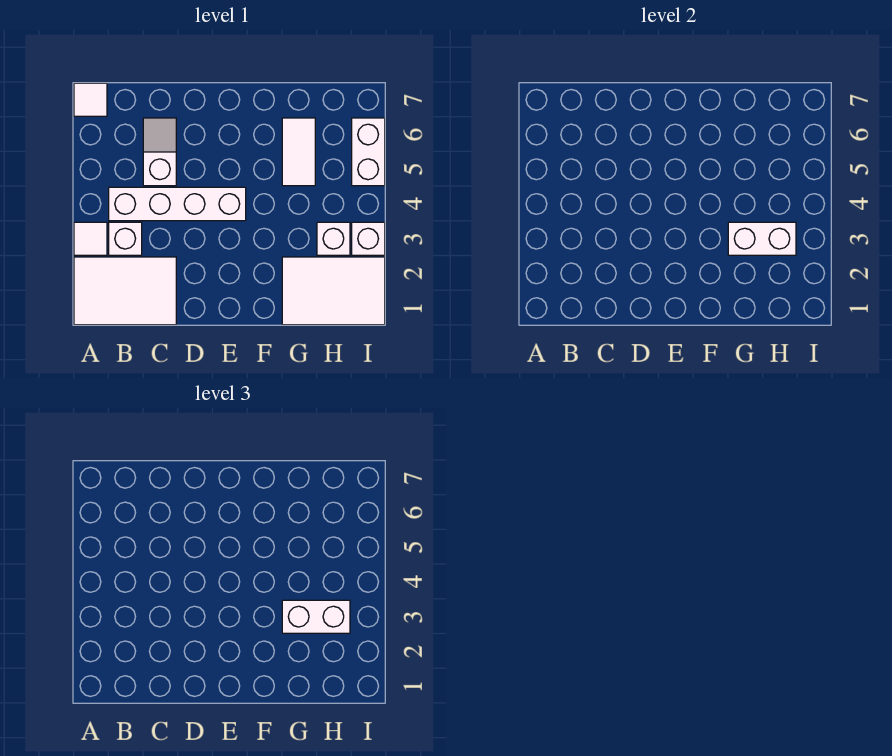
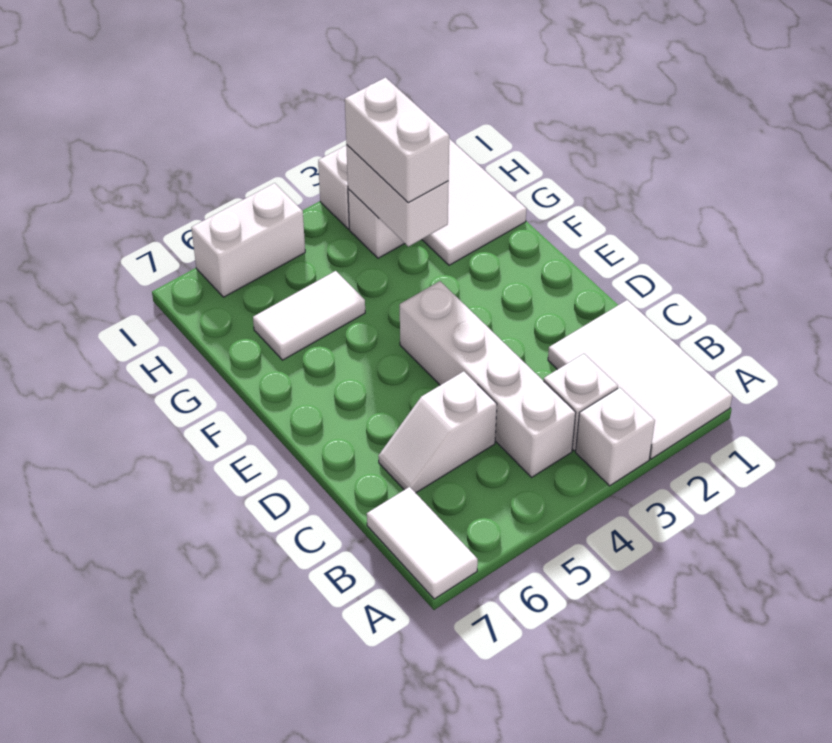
white 1x1 tile [74,222,107,255] -> white 1x1 brick [576,387,655,486]
white 1x1 tile [74,83,107,116] -> white 1x2 tile [367,487,478,599]

